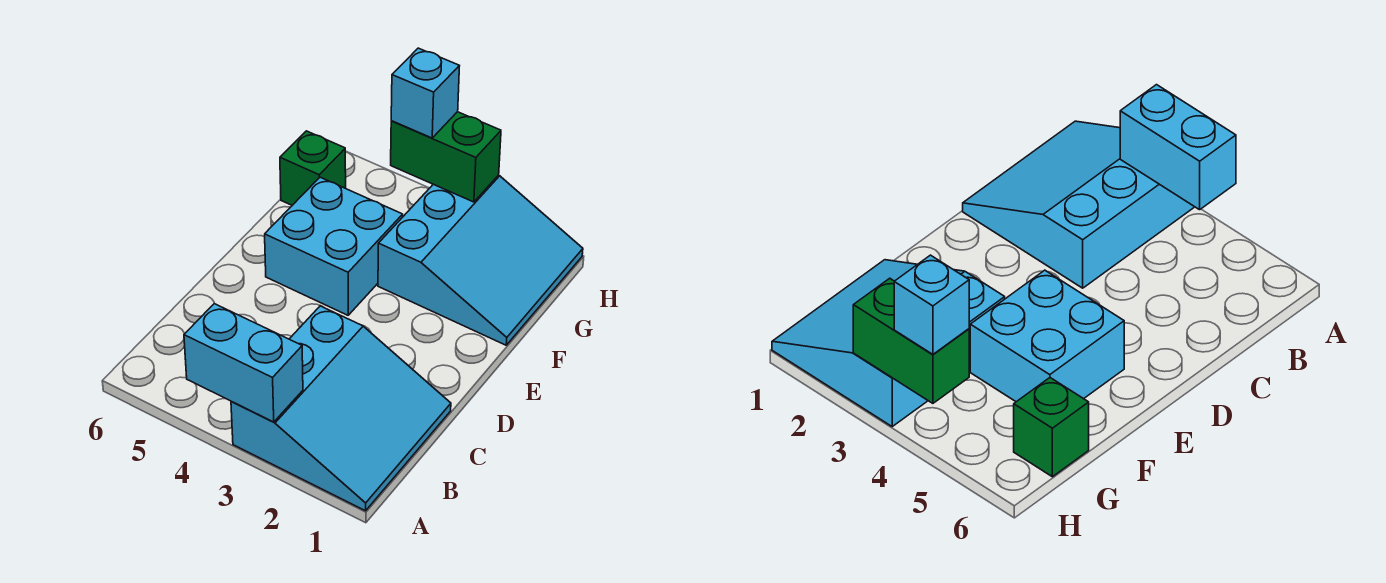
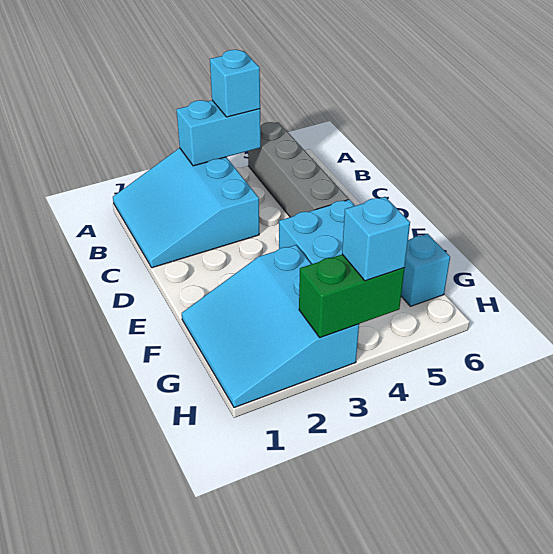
none -> cyan 1x1 brick [210,50,260,117]
none -> grey 1x4 brick [248,122,348,217]
green 1x1 brick [280,131,346,205] -> cyan 1x1 brick [401,234,450,306]

